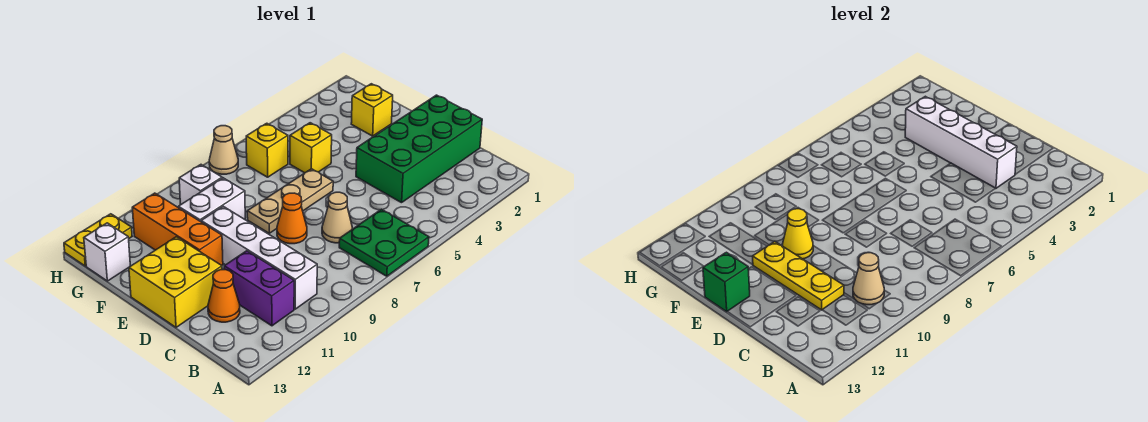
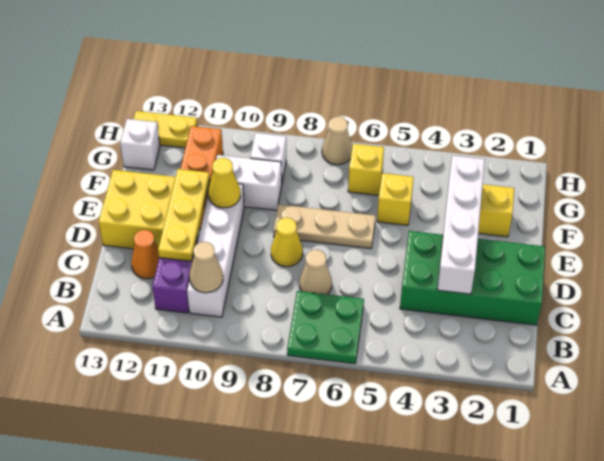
orange 1x1 cone [277,193,307,244] -> yellow 1x1 cone [271,218,303,267]
green 1x1 brick [703,252,750,312] -> none

